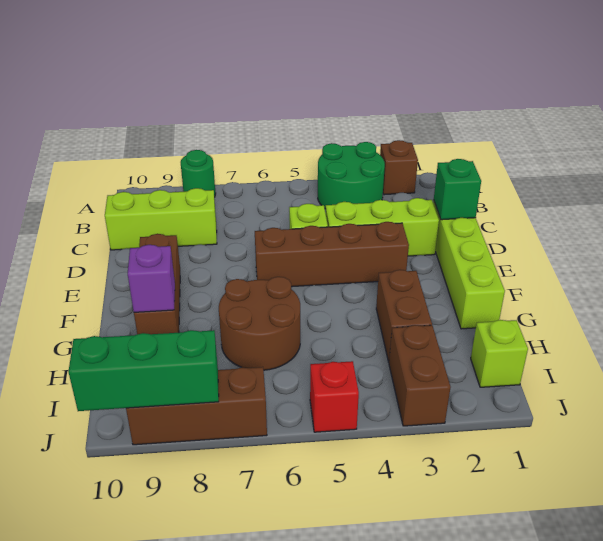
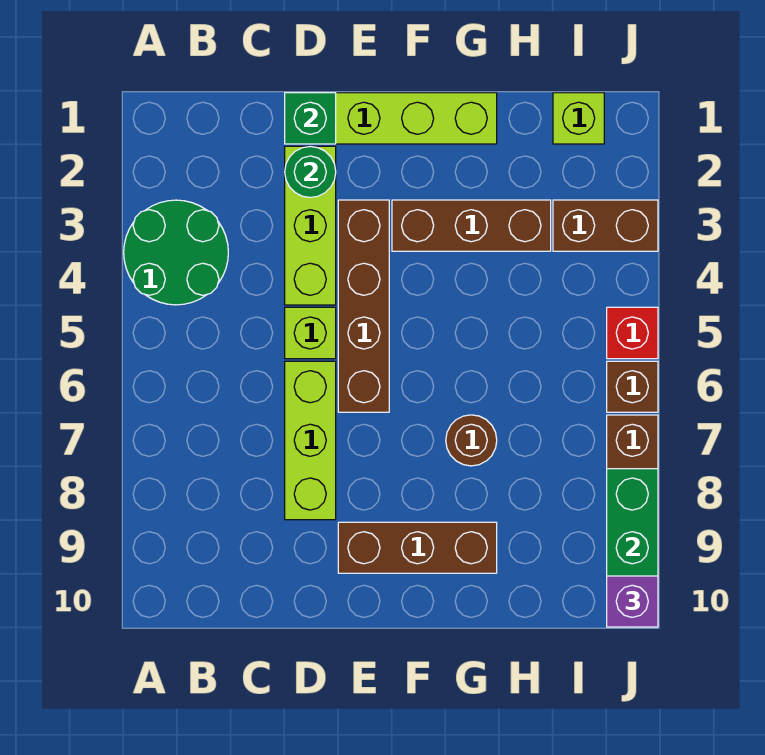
brown 1x1 brick [380,140,418,195] -> brown 1x1 brick moved to [607,361,658,412]
green 1x1 round brick [181,150,216,197] -> green 1x1 round brick moved to [285,146,336,198]
lime 1x3 brick [105,188,217,250] -> lime 1x3 brick moved to [285,361,336,520]
brown 1x2 brick [376,270,432,362] -> brown 1x3 brick [392,200,551,251]
brown 2x2 round brick [219,277,300,370] -> brown 1x1 round brick [446,415,497,466]
purple 1x1 brick [128,245,175,312] -> purple 1x1 brick moved to [607,576,658,627]

